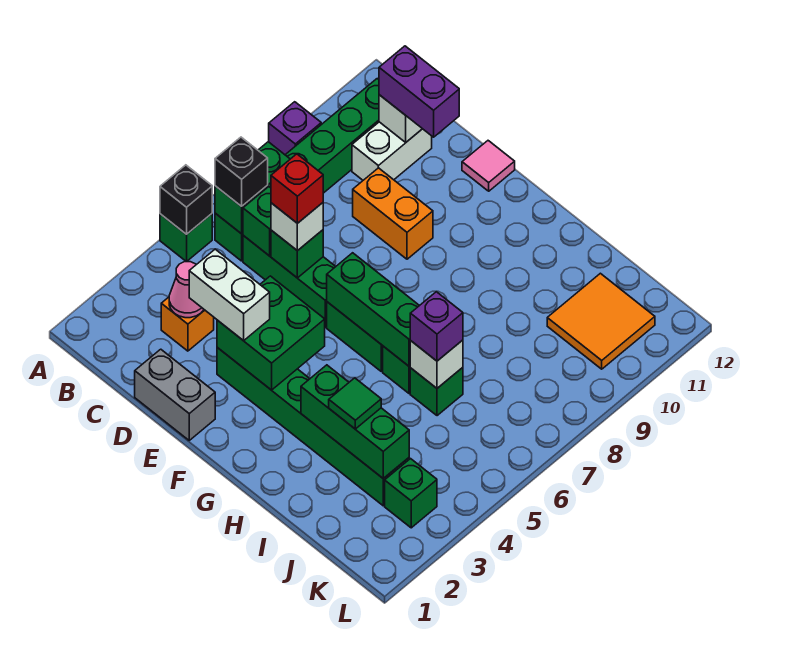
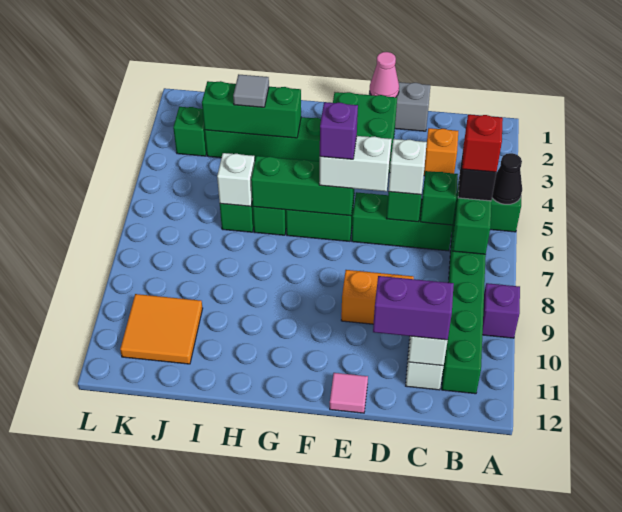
black 1x1 brick [160,165,212,234] -> black 1x1 cone [492,153,522,204]
pink 1x1 cone [169,262,204,318] -> pink 1x1 cone moved to [370,52,399,97]
white 1x2 brick [189,249,270,341] -> white 1x2 brick moved to [319,136,392,191]
red 1x1 brick [271,154,323,223] -> red 1x1 brick moved to [462,115,503,172]
green 1x1 tile [329,378,381,429] -> grey 1x1 tile [233,74,269,107]
purple 1x1 brick [410,292,463,361] -> purple 1x1 brick moved to [320,102,358,159]

